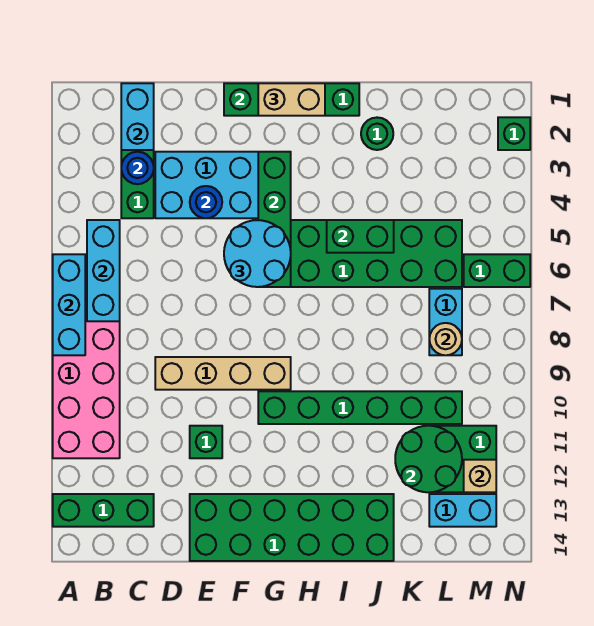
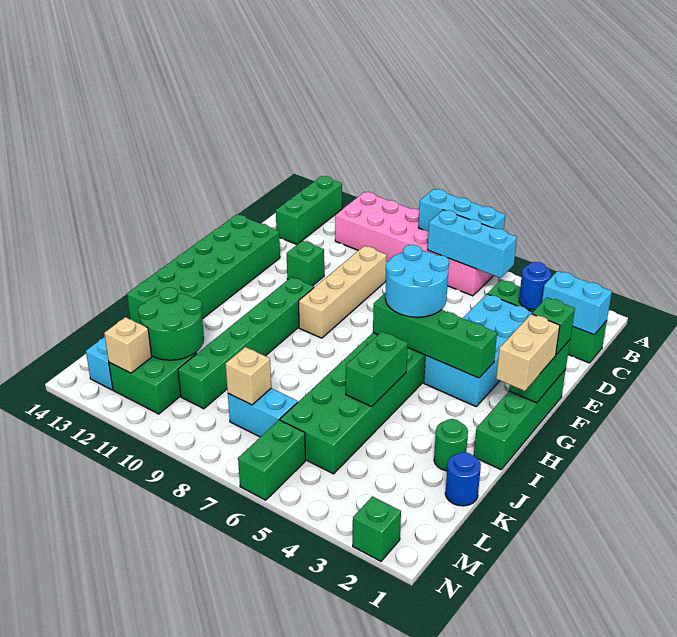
blue 1x1 round brick [190,186,222,218] -> blue 1x1 round brick moved to [445,452,481,506]
none -> green 1x1 brick [532,297,575,355]
tan 1x1 round brick [429,323,462,355] -> tan 1x1 brick [226,347,271,405]

